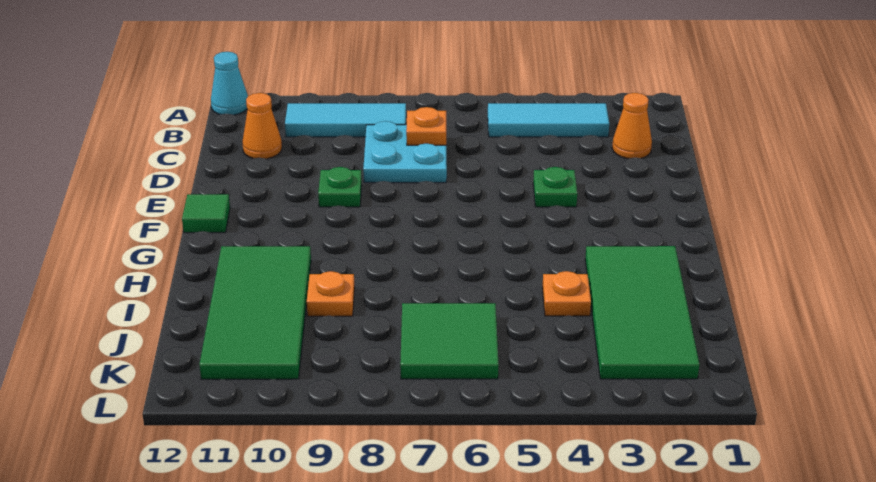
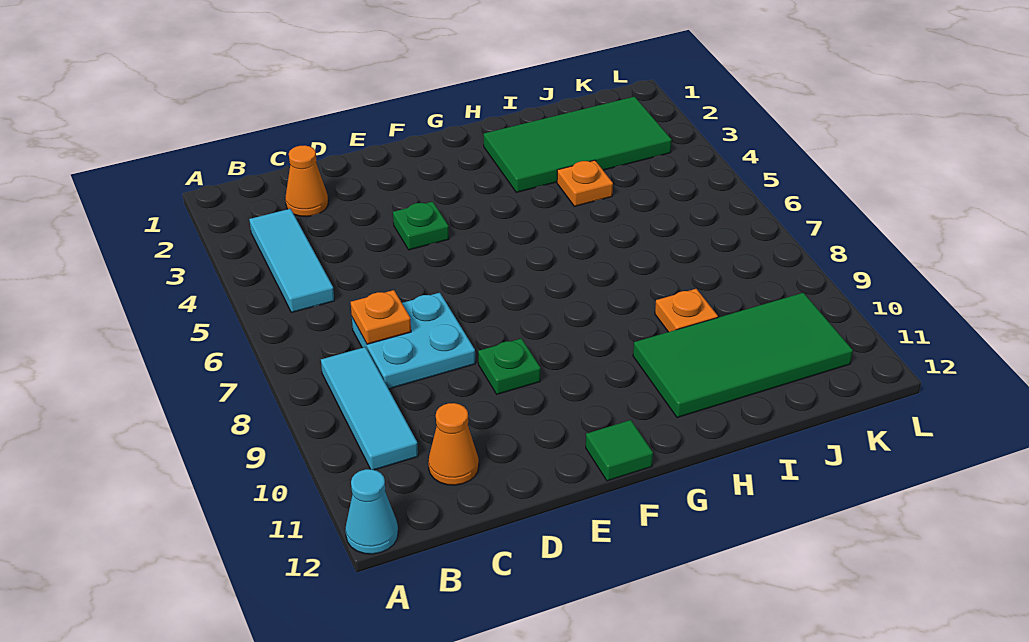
green 2x2 tile [400,303,499,379] -> none

